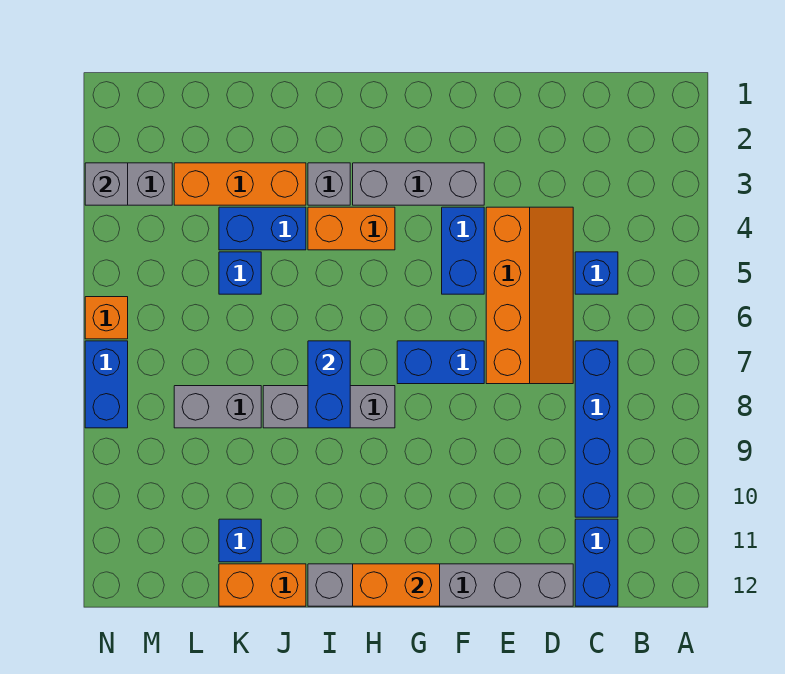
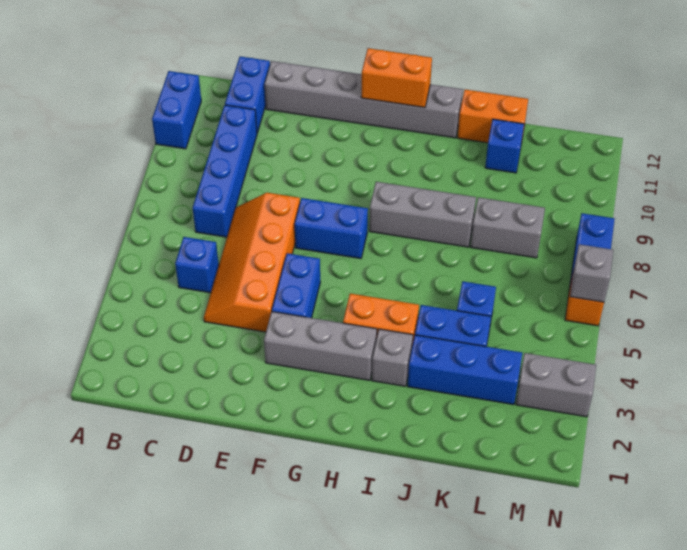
blue 1x2 brick [308,341,350,428] -> blue 1x2 brick moved to [152,71,201,149]
orange 1x3 brick [174,163,306,205] -> blue 1x3 brick [408,335,522,405]
grey 1x1 brick [85,163,128,205] -> grey 1x1 brick moved to [570,244,613,302]

